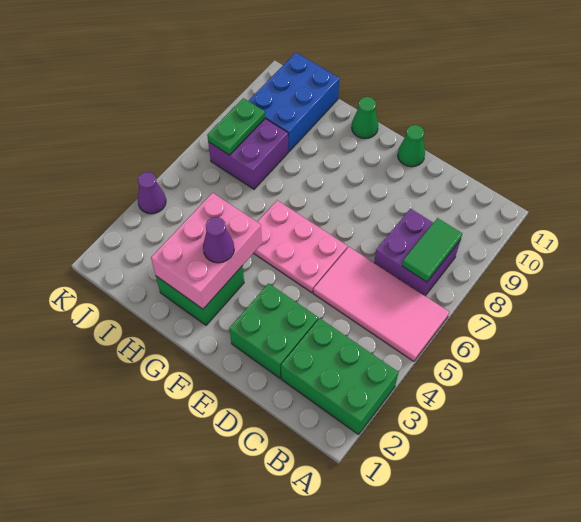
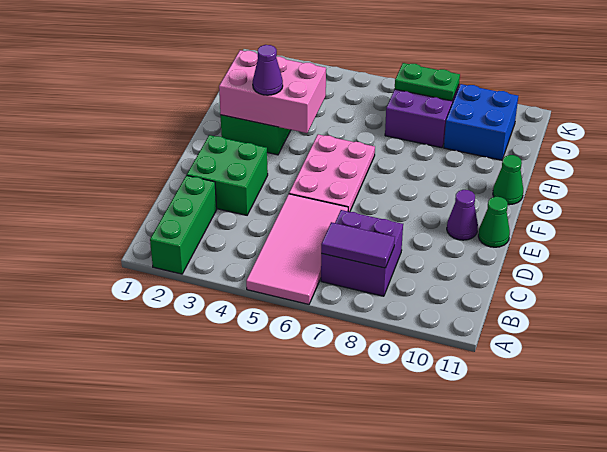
green 2x3 brick [281,318,398,435] -> green 1x3 brick [150,175,217,274]
green 1x2 tile [402,218,462,282] -> purple 1x2 tile [321,222,395,268]
blue 2x3 brick [249,53,340,151] -> blue 2x2 brick [444,84,518,160]
purple 1x1 cone [138,172,166,214] -> purple 1x1 cone moved to [447,190,478,240]

